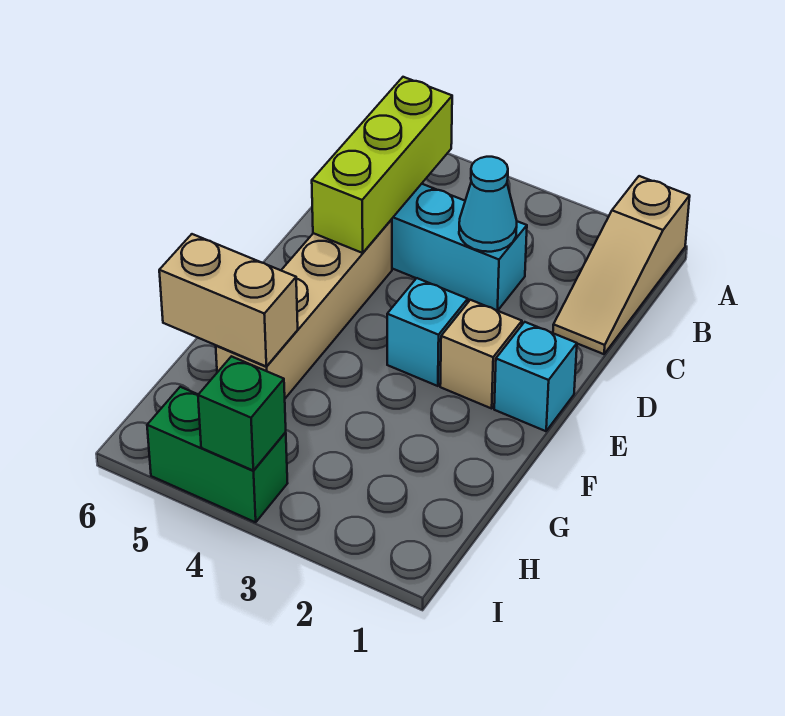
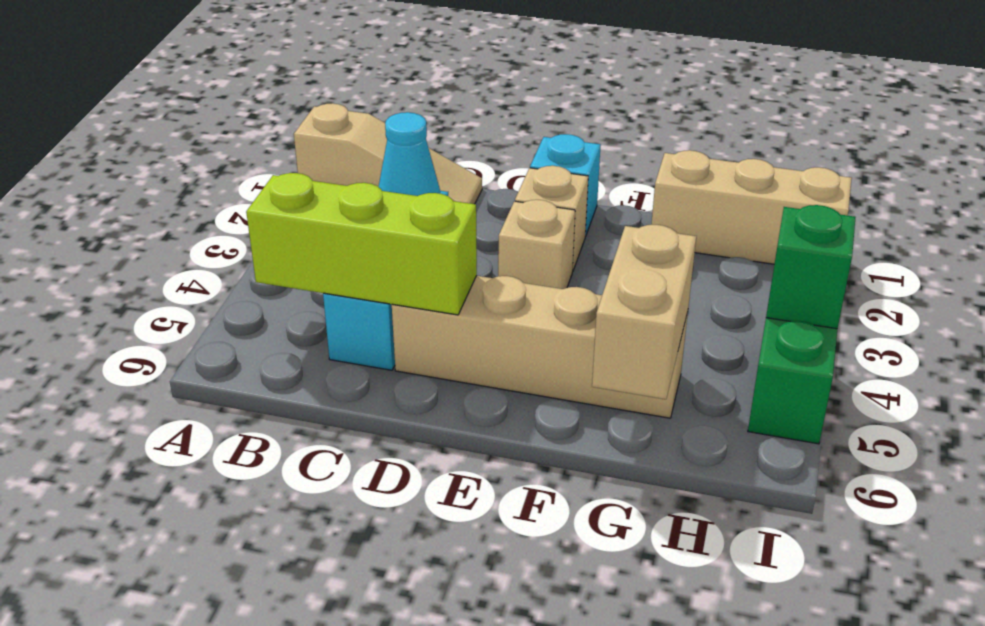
cyan 1x1 brick [387,278,468,386] -> tan 1x1 brick [498,200,575,289]
none -> tan 1x3 brick [651,150,852,264]

